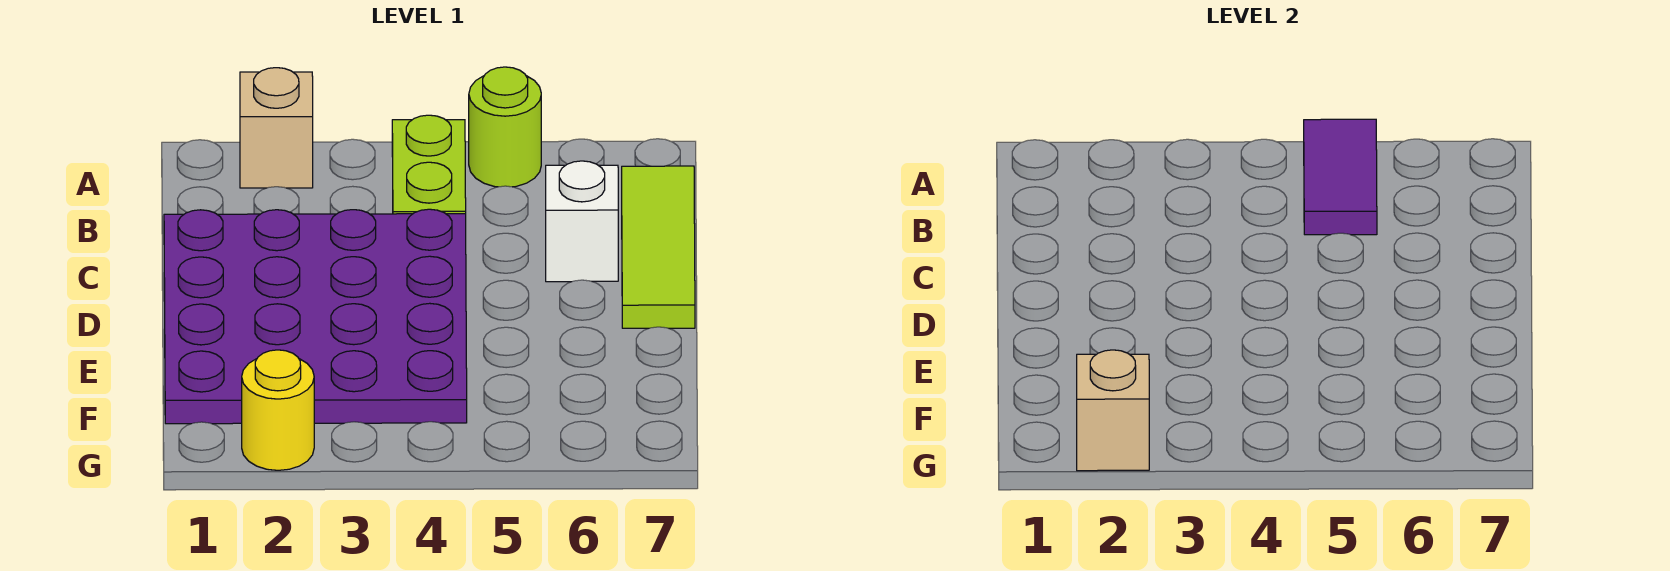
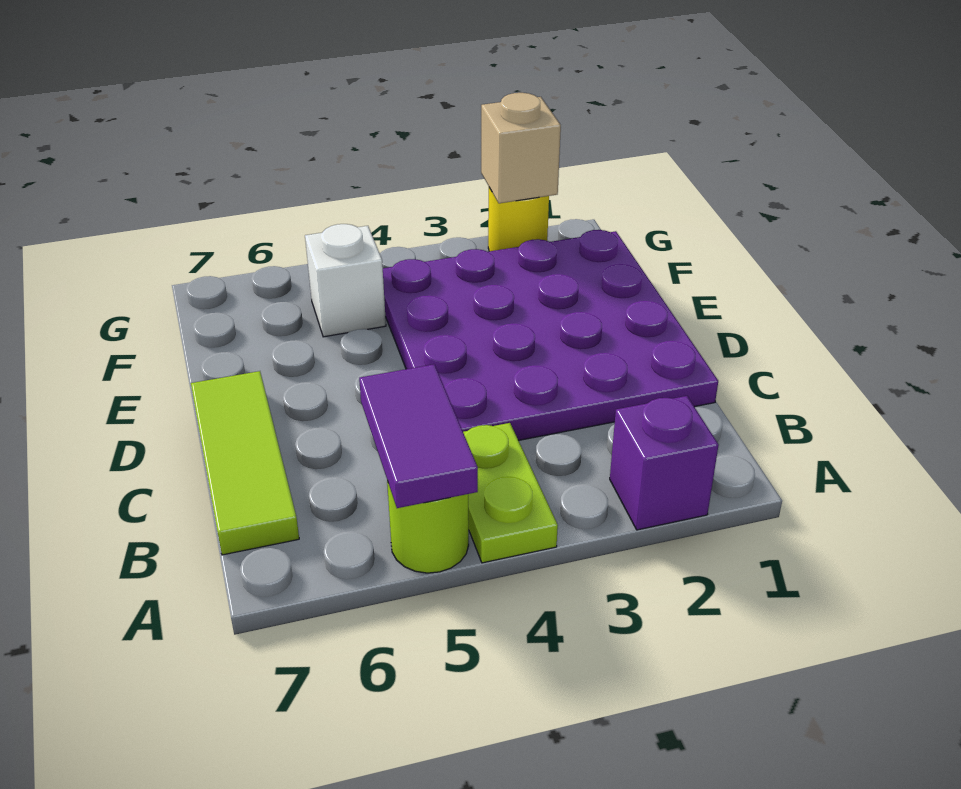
tan 1x1 brick [240,68,313,188] -> purple 1x1 brick [610,396,719,530]
white 1x1 brick [546,161,618,282] -> white 1x1 brick moved to [305,224,386,337]

